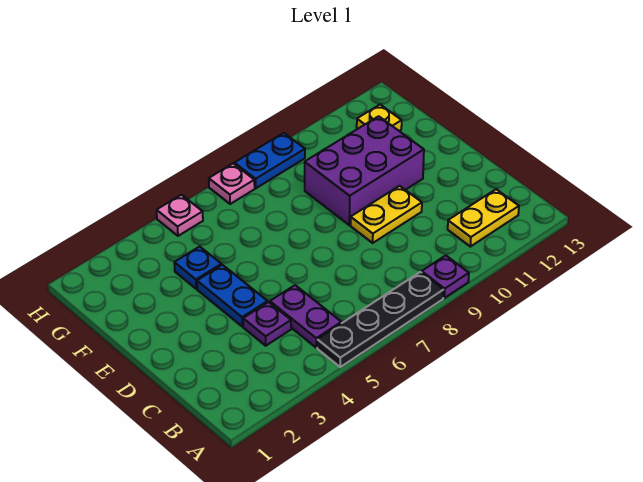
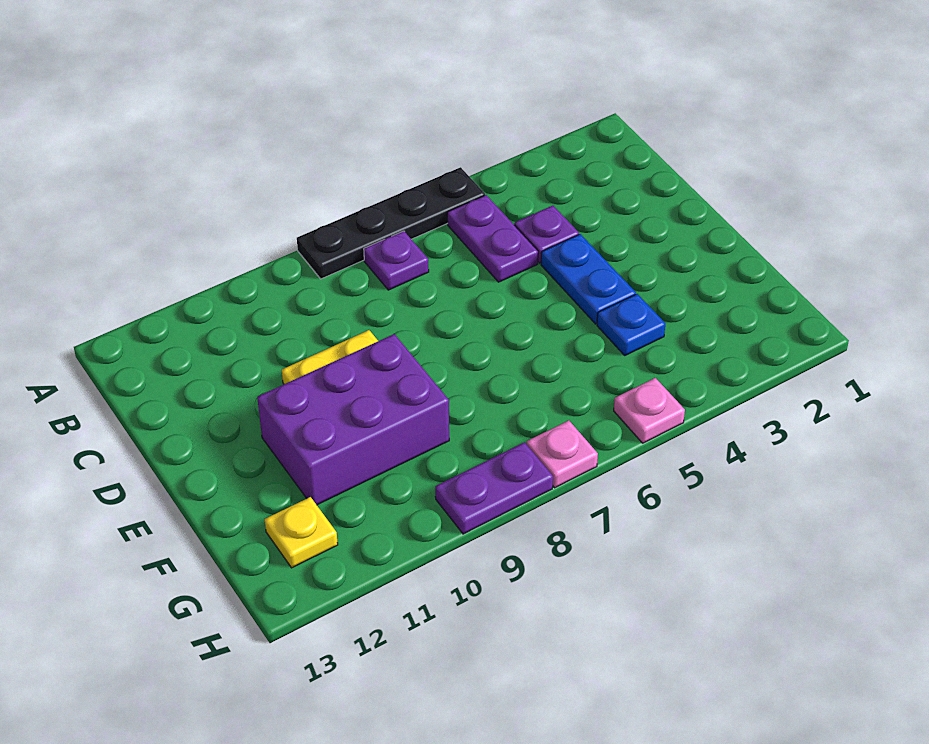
purple 1x1 plate [422,255,469,298] -> purple 1x1 plate moved to [364,231,429,290]
yellow 1x2 plate [448,189,519,247] -> none
blue 1x2 plate [234,133,305,188] -> purple 1x2 plate [435,442,553,534]

